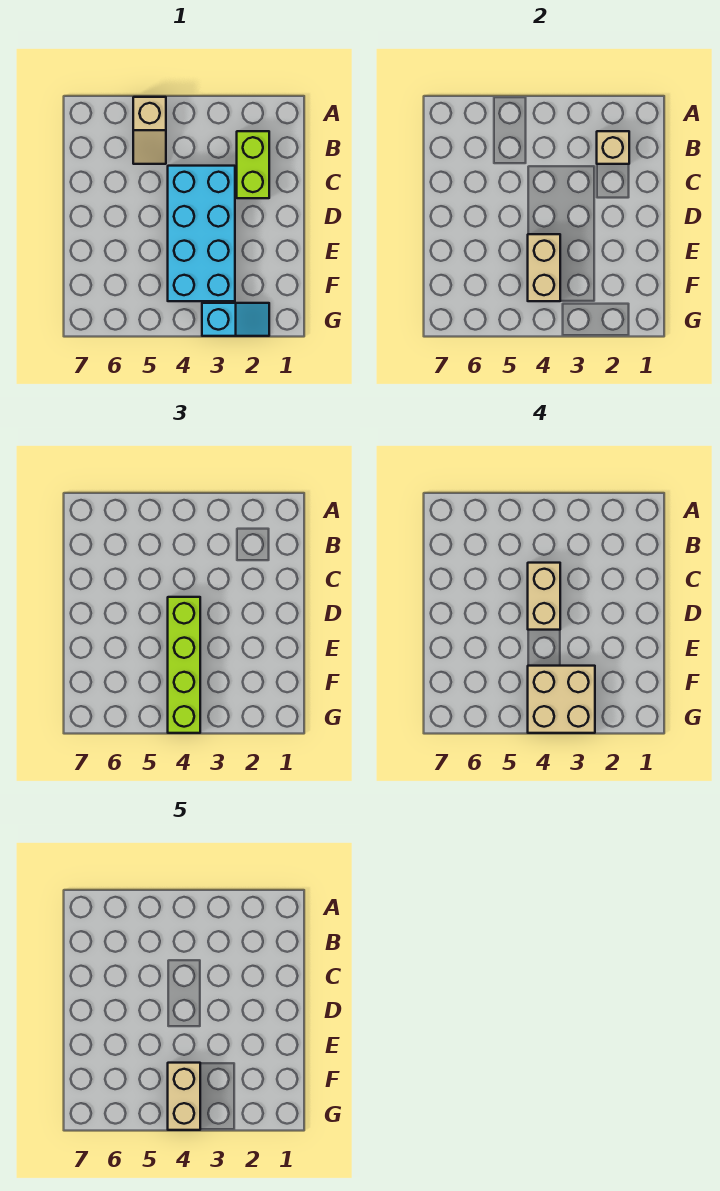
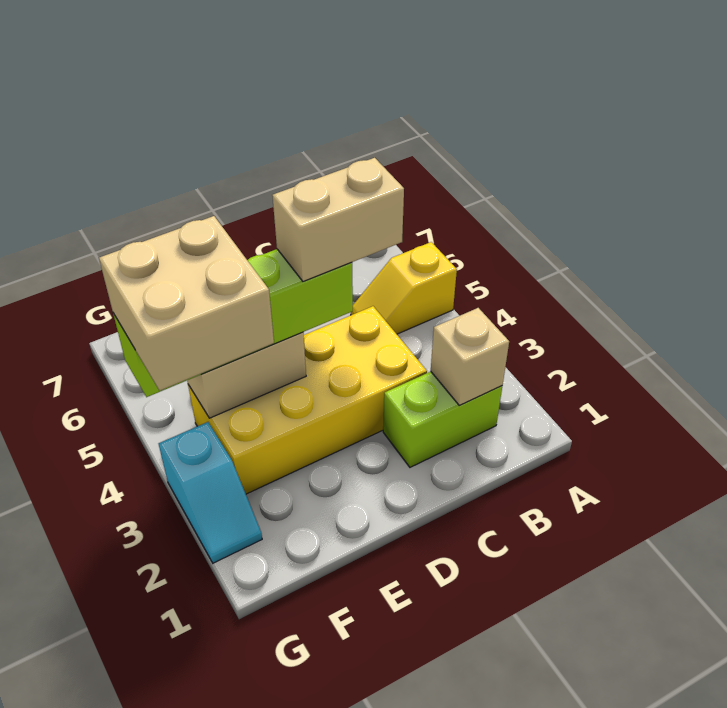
tan 1x2 slope [133,97,166,164] -> yellow 1x2 slope [351,242,457,334]
cyan 2x4 brick [168,166,235,301] -> yellow 2x4 brick [188,306,427,494]
tan 1x2 brick [168,1063,200,1130] -> none

